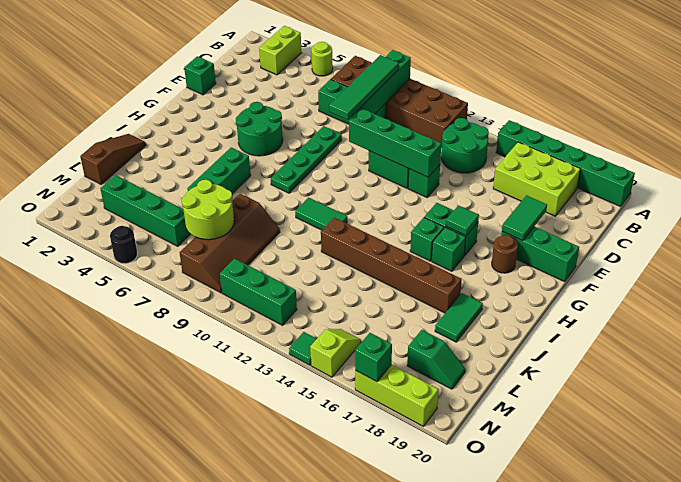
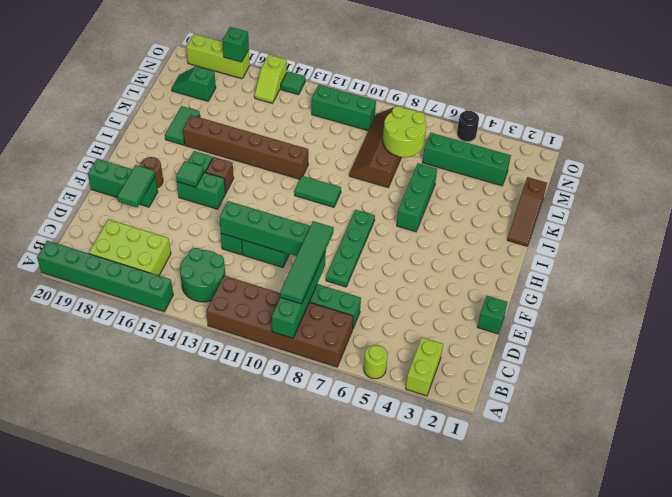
green 2x2 round brick [236,102,283,156] -> none
green 1x1 brick [410,218,444,261] -> brown 1x1 brick [206,157,234,193]

